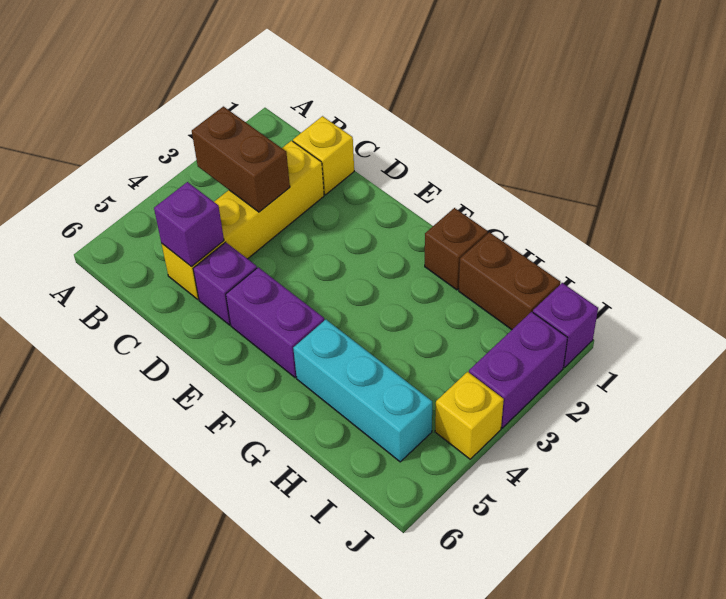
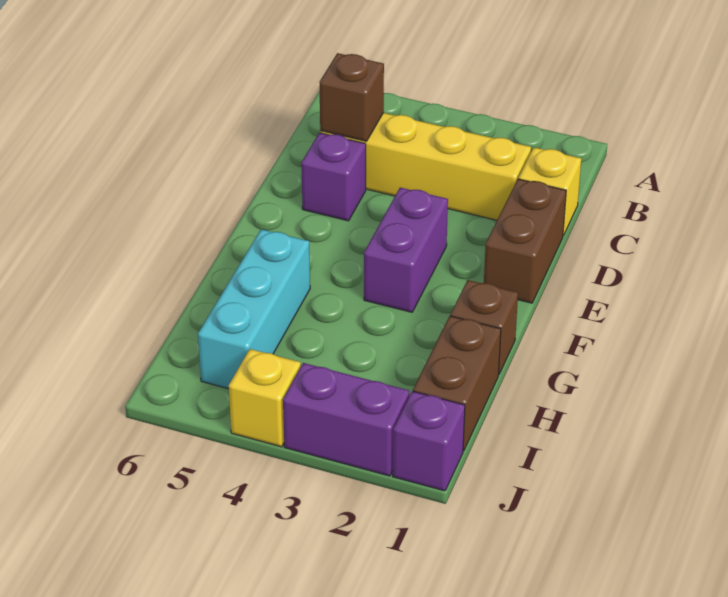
brown 1x2 brick [192,106,290,212] -> brown 1x2 brick moved to [484,179,566,303]
purple 1x1 brick [154,182,224,266] -> brown 1x1 brick [319,53,384,141]
purple 1x2 brick [226,267,324,378] -> purple 1x2 brick moved to [364,188,448,312]

